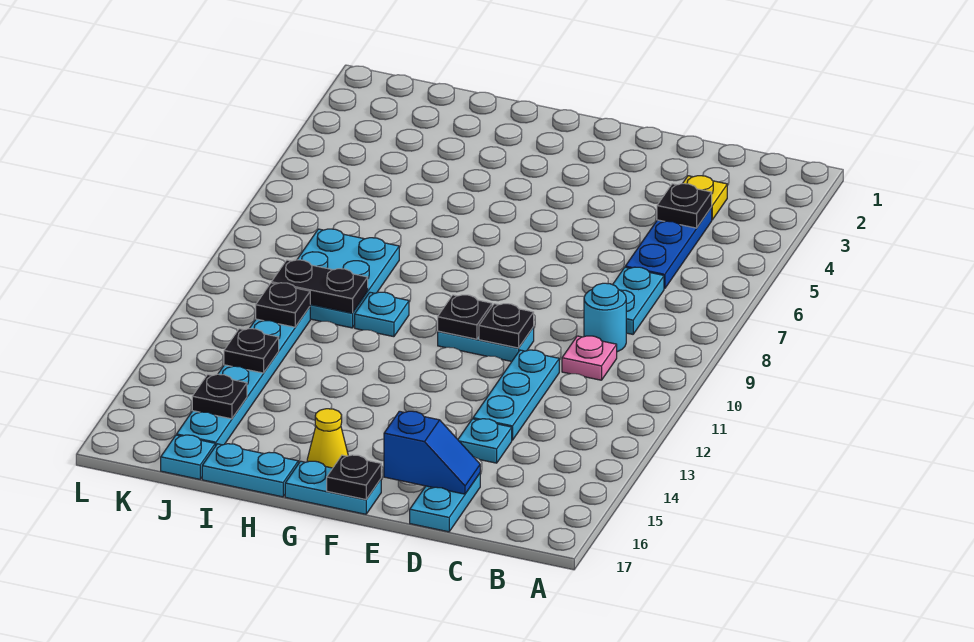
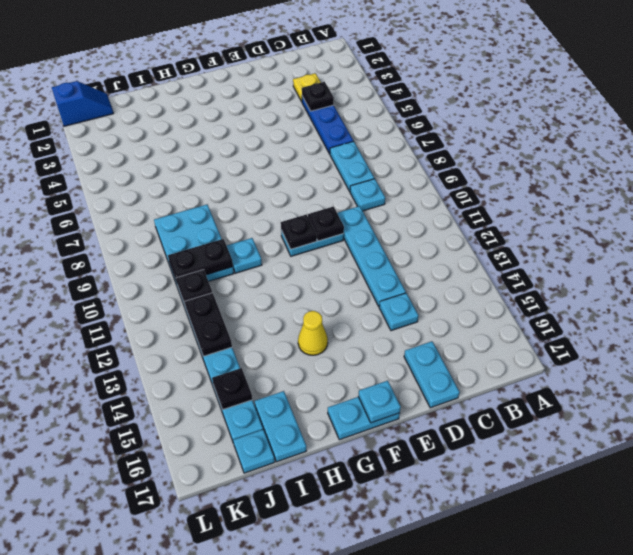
cyan 1x1 round brick [584,283,626,352] -> cyan 1x1 plate [350,179,385,211]
pink 1x1 plate [562,336,617,380] -> none
cyan 1x3 plate [473,350,559,440] -> cyan 1x4 plate [337,206,406,306]
blue 1x2 slope [384,411,480,494] -> blue 1x2 slope moved to [52,81,113,126]
black 1x1 plate [327,455,381,499] -> cyan 1x1 plate [358,381,401,423]
yellow 1x1 cone [307,409,348,468] -> yellow 1x1 cone moved to [298,311,328,355]
cyan 1x2 plate [202,444,298,497] -> cyan 1x2 plate turned to [255,391,306,462]
black 1x1 plate [224,329,279,373] -> black 1x2 plate [184,293,232,356]

